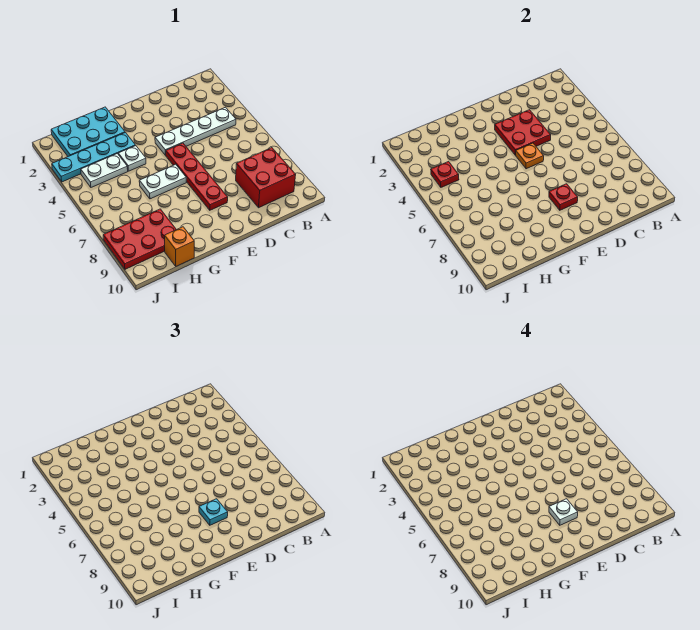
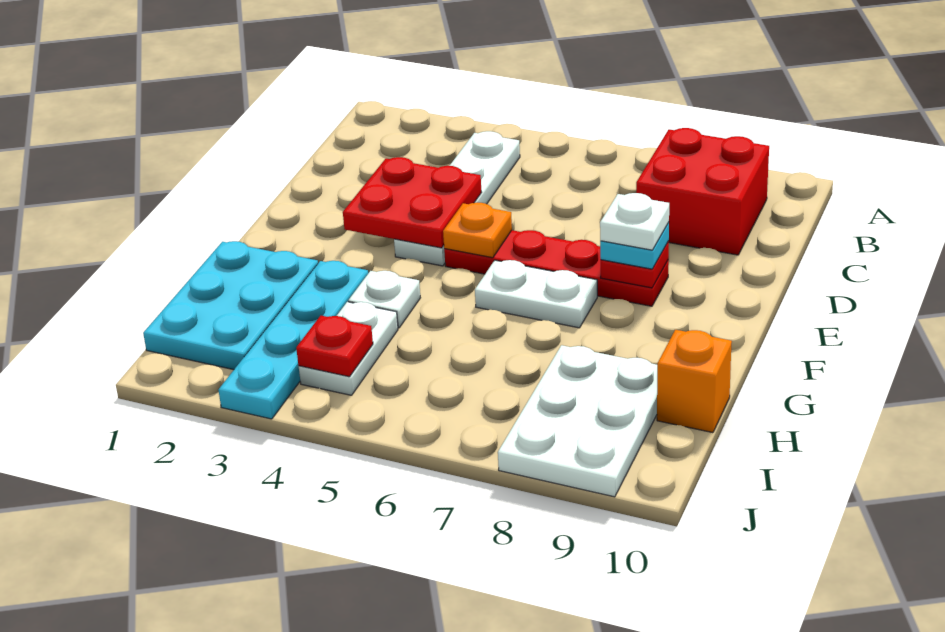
white 1x2 plate [139,164,186,199] -> white 1x2 plate turned to [475,260,597,328]
red 2x3 plate [103,209,176,269] -> white 2x3 plate [498,345,657,497]

